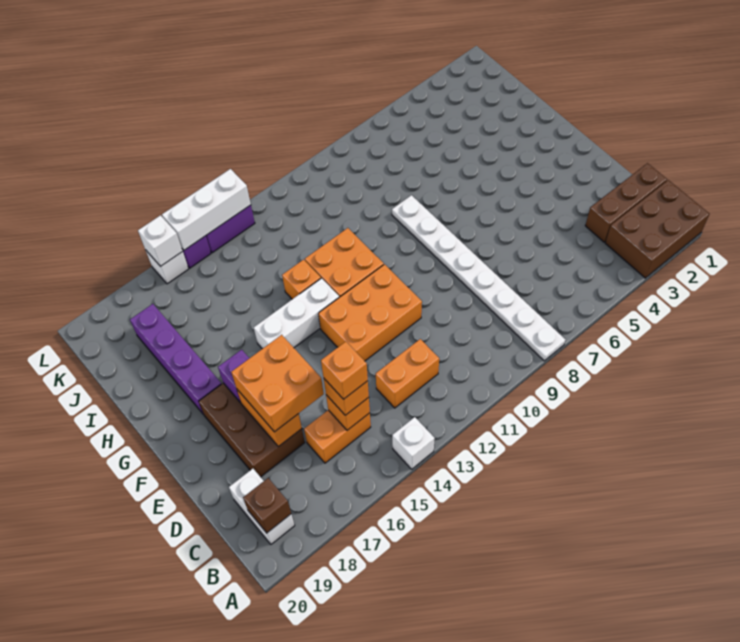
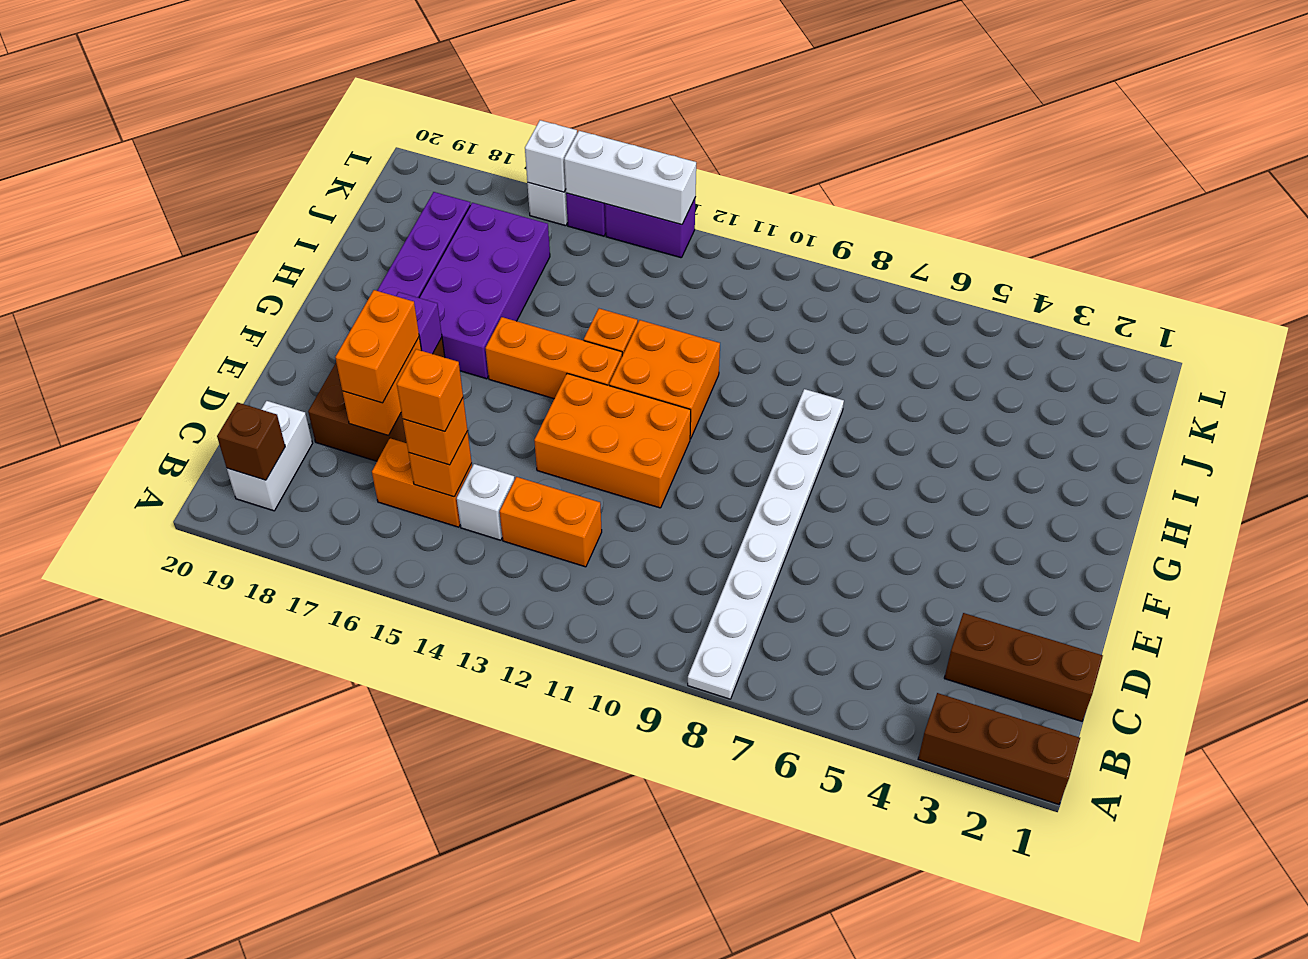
brown 2x3 brick [605,180,709,278] -> brown 1x3 brick [918,693,1080,804]
white 1x1 brick [392,417,435,469] -> white 1x1 brick moved to [457,464,515,540]
orange 2x2 brick [231,335,324,432] -> orange 1x2 brick [335,290,419,403]
white 1x3 brick [254,278,339,349] -> orange 1x3 brick [486,317,622,399]
none -> purple 2x4 brick [419,203,550,379]

